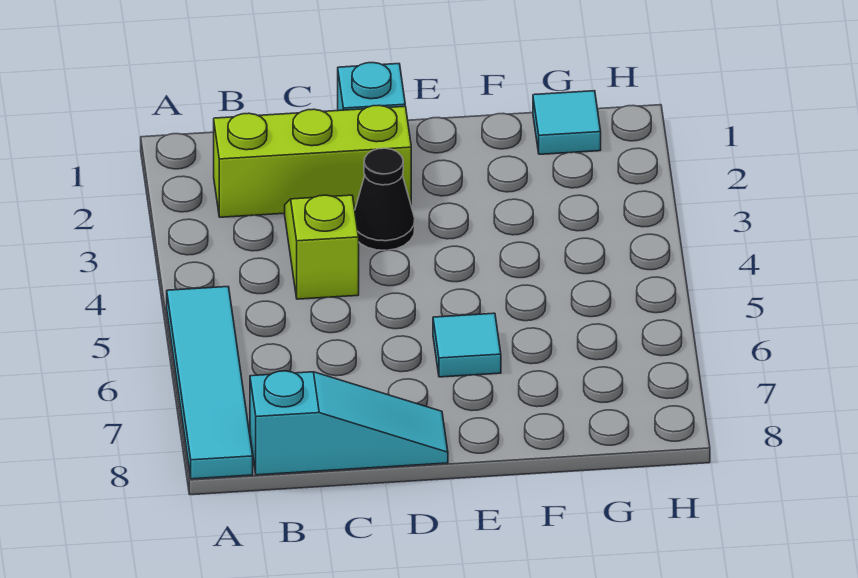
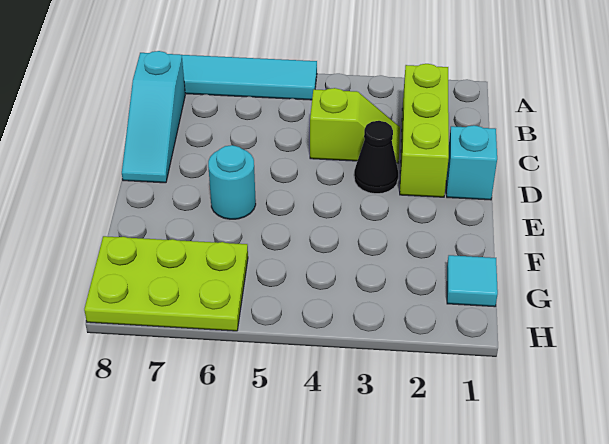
cyan 1x1 tile [433,313,501,377] -> cyan 1x1 round brick [208,145,256,219]
none -> lime 2x3 plate [84,236,248,331]

